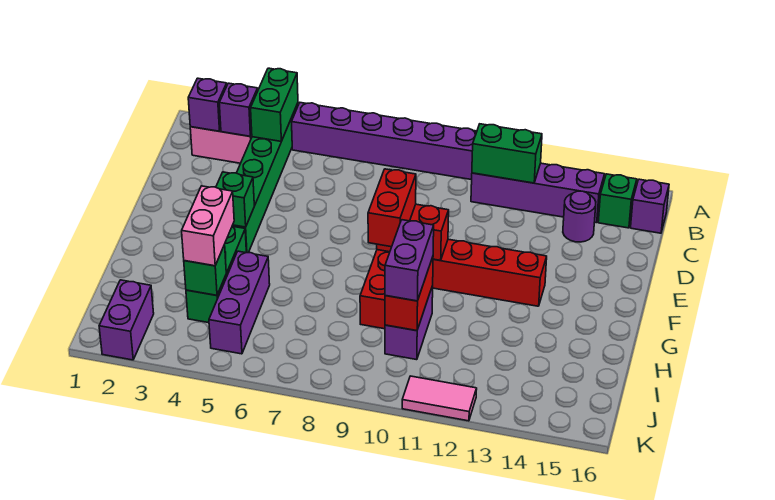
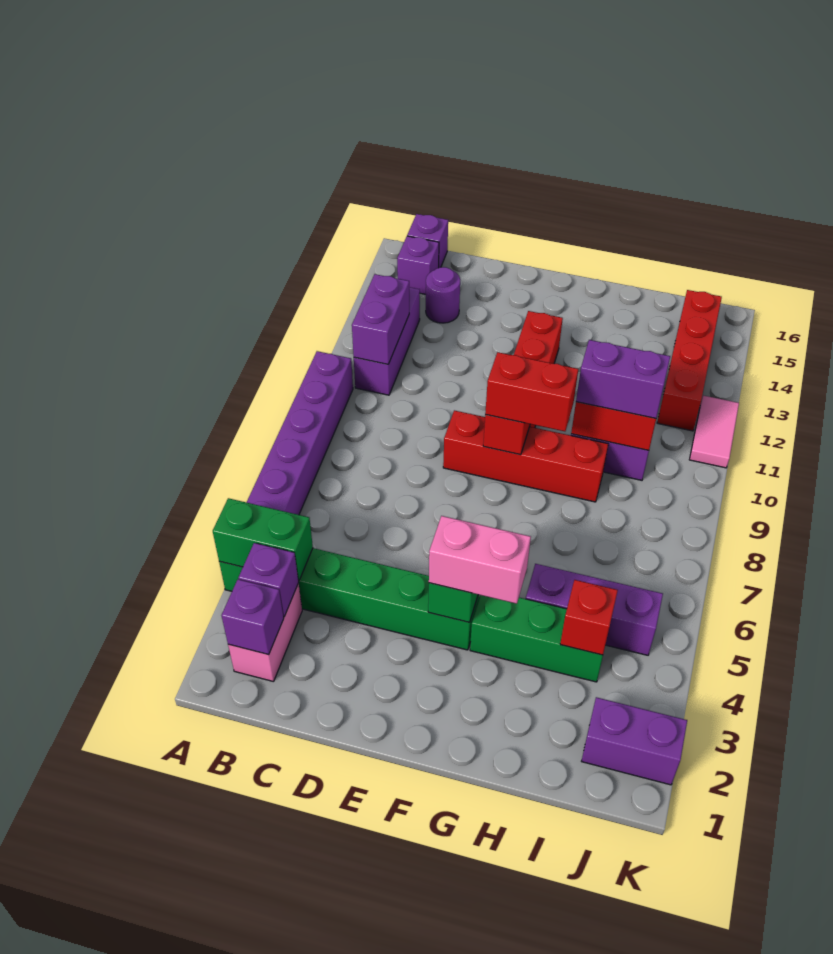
purple 1x4 brick [471,163,605,223] -> purple 1x3 brick [354,287,420,395]
green 1x2 brick [472,124,542,183] -> purple 1x2 brick [352,274,409,364]
green 1x1 brick [598,174,637,228] -> purple 1x1 brick [397,236,439,294]
pink 1x2 brick [182,186,234,266] -> pink 1x2 brick moved to [429,516,531,604]
green 1x1 brick [184,245,226,295] -> red 1x1 brick [560,580,618,655]
none -> red 1x4 brick [657,290,722,431]

